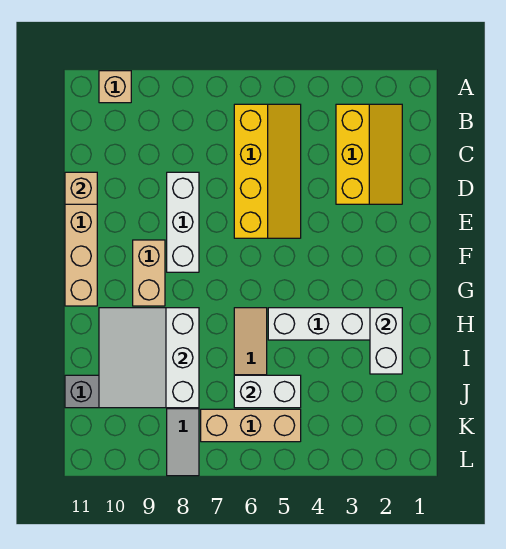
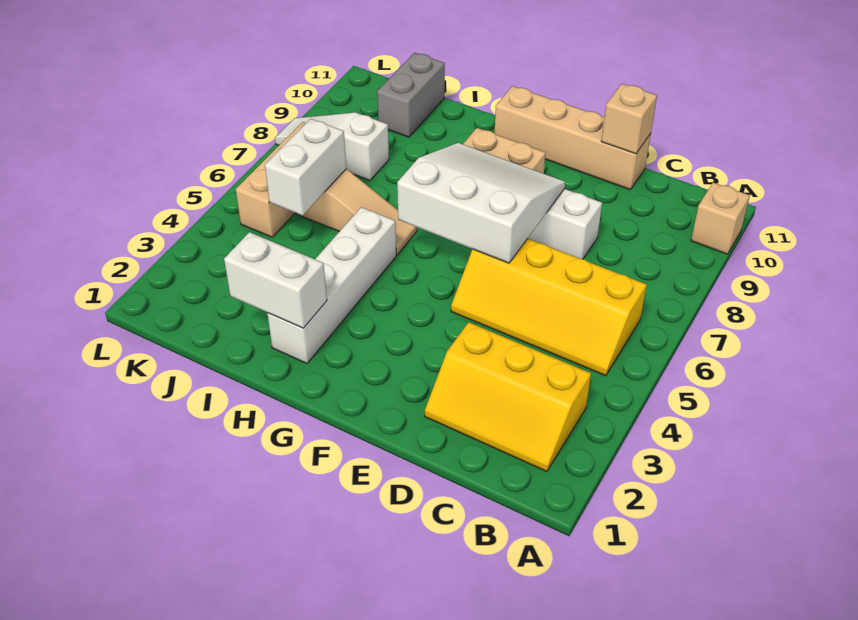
white 3x3 slope [99,308,199,408] -> white 3x3 slope moved to [397,143,565,263]

